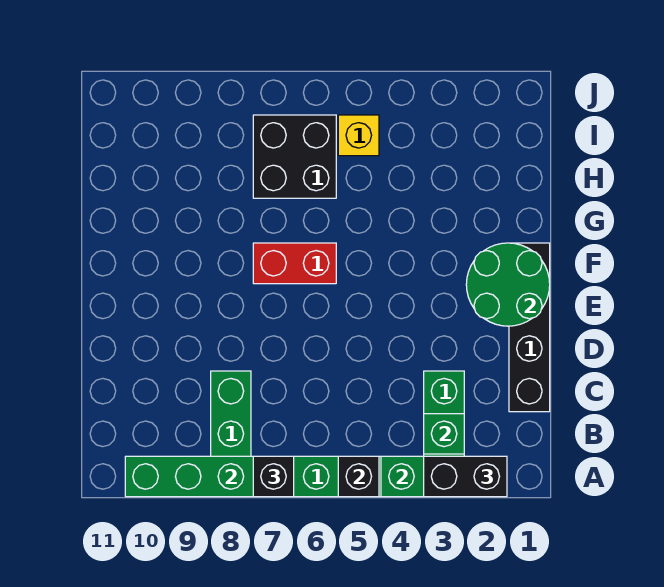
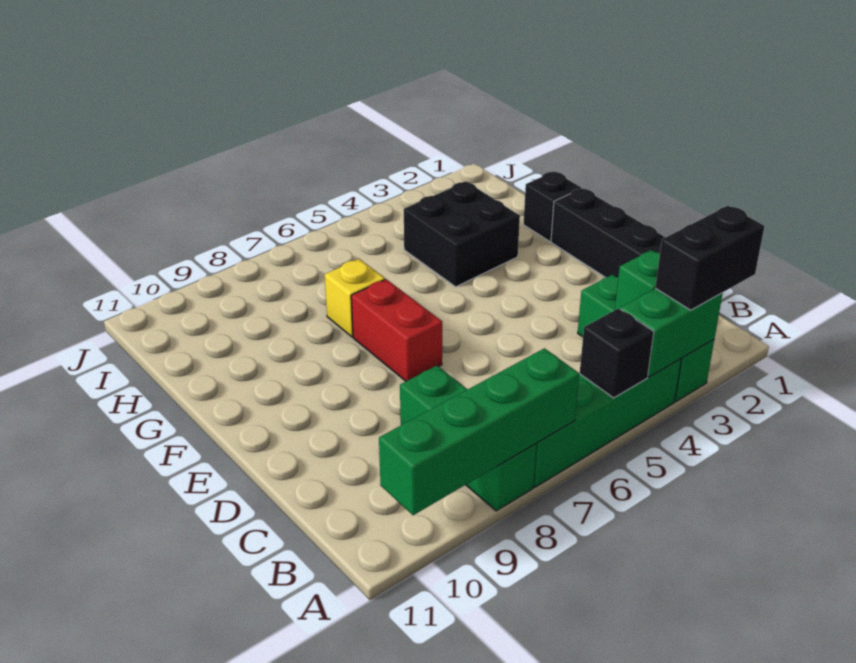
black 1x1 brick [253,456,294,497] -> black 1x1 brick moved to [523,172,581,241]
green 2x2 round brick [466,243,550,326] -> none
red 1x2 brick [253,243,336,284] -> red 1x2 brick turned to [351,279,442,381]
black 2x2 brick [253,115,336,198] -> black 2x2 brick moved to [404,182,520,287]
yellow 1x1 brick [338,115,379,156] -> yellow 1x1 brick moved to [325,259,385,337]

